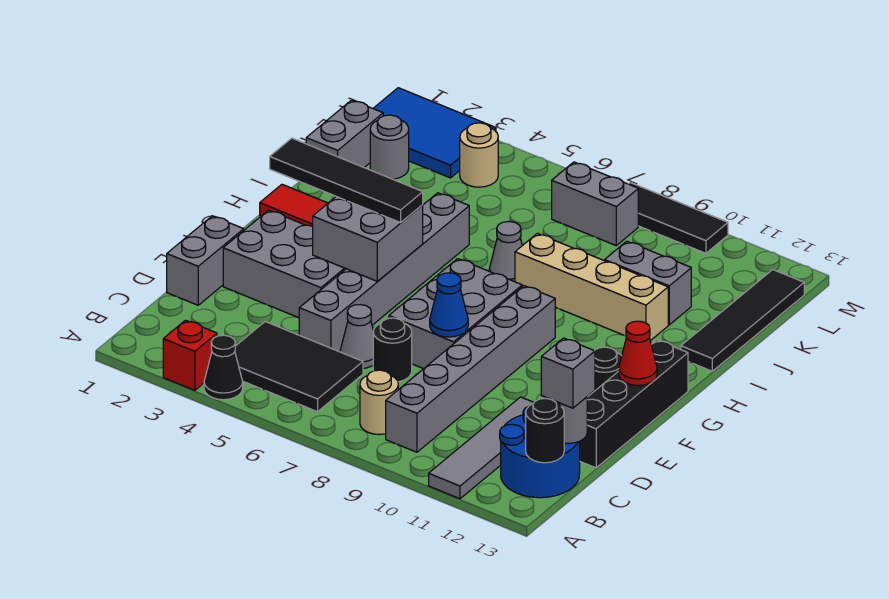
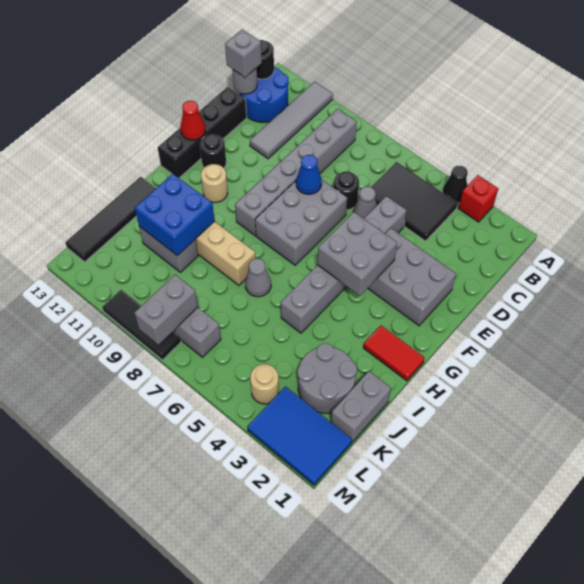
tan 1x1 round brick [360,370,398,435] -> tan 1x1 round brick moved to [201,164,228,203]
grey 1x2 brick [167,216,244,305] -> grey 1x2 brick moved to [134,275,198,345]
black 1x4 tile [270,138,423,223] -> none
none -> blue 2x2 brick [135,174,214,256]
grey 1x1 round brick [370,115,409,179] -> grey 2x2 round brick [297,343,357,413]

